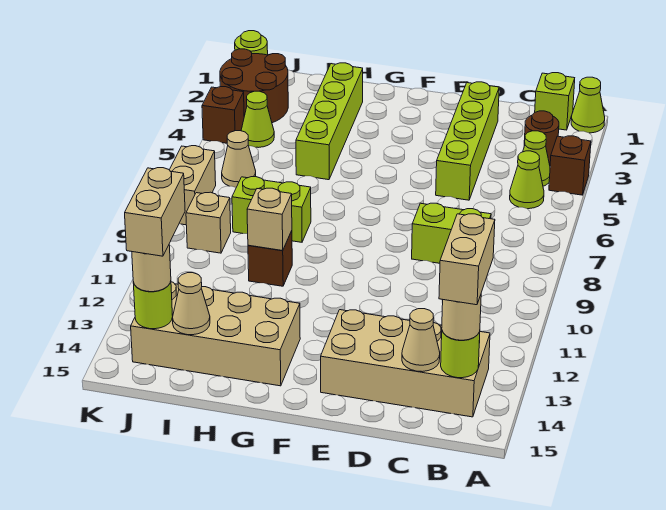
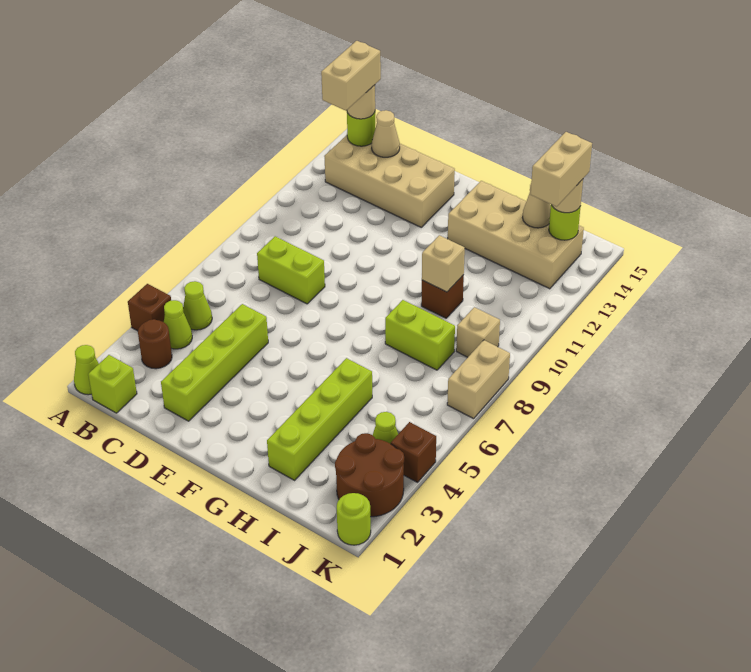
tan 1x1 cone [222,131,256,187] -> none

